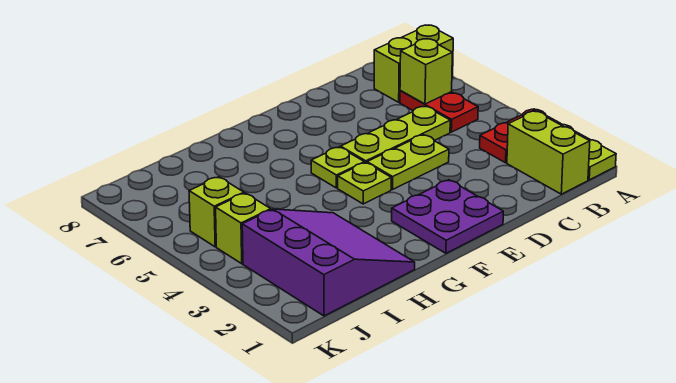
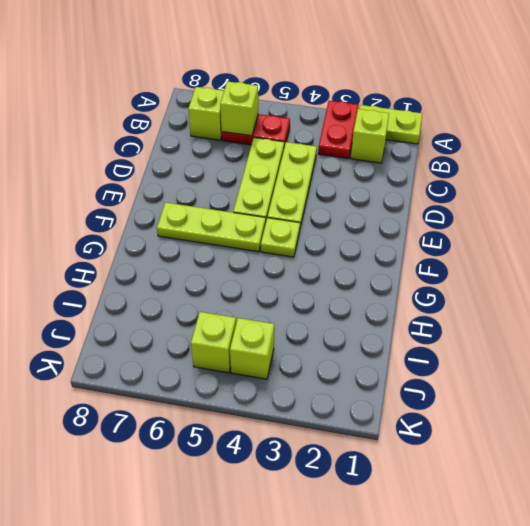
lime 1x2 brick [374,25,453,102] -> lime 1x1 brick [188,87,224,140]
lime 1x2 brick [507,111,590,194] -> lime 1x1 brick [351,109,389,163]
lime 1x2 plate [367,135,449,189] -> lime 1x3 plate [268,142,317,227]
purple 2x2 plate [392,180,503,253] -> none
lime 1x1 plate [311,147,364,188] -> lime 1x3 plate [157,202,266,252]
purple 3x3 slope [242,209,415,316] -> none

